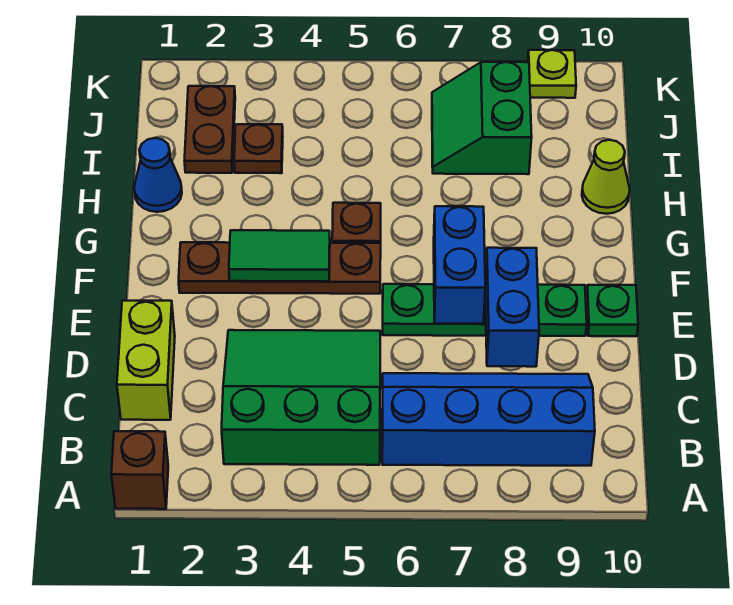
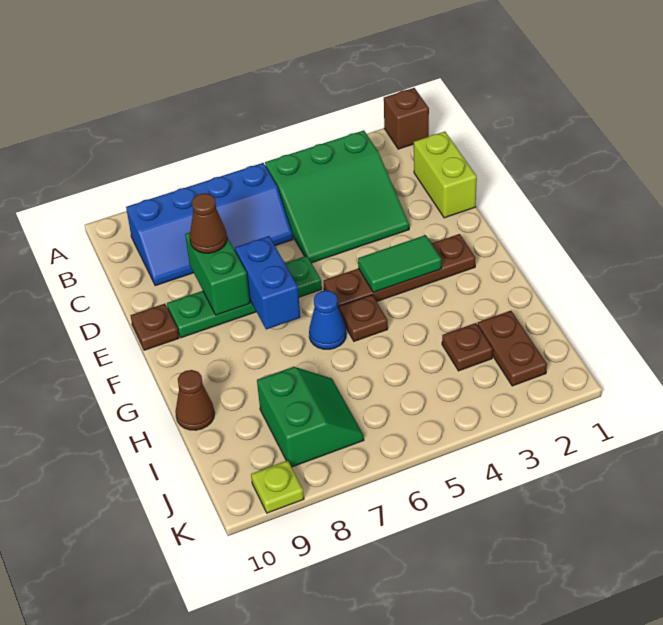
blue 1x2 brick [485,248,539,367] -> green 1x2 brick [185,232,250,315]
none -> brown 1x1 cone [190,193,227,253]
green 1x1 plate [586,285,638,336] -> brown 1x1 plate [130,304,179,350]
blue 1x1 cone [134,138,182,212] -> blue 1x1 cone moved to [309,290,346,349]
lime 1x1 cone [582,140,630,214] -> brown 1x1 cone [175,370,215,430]

